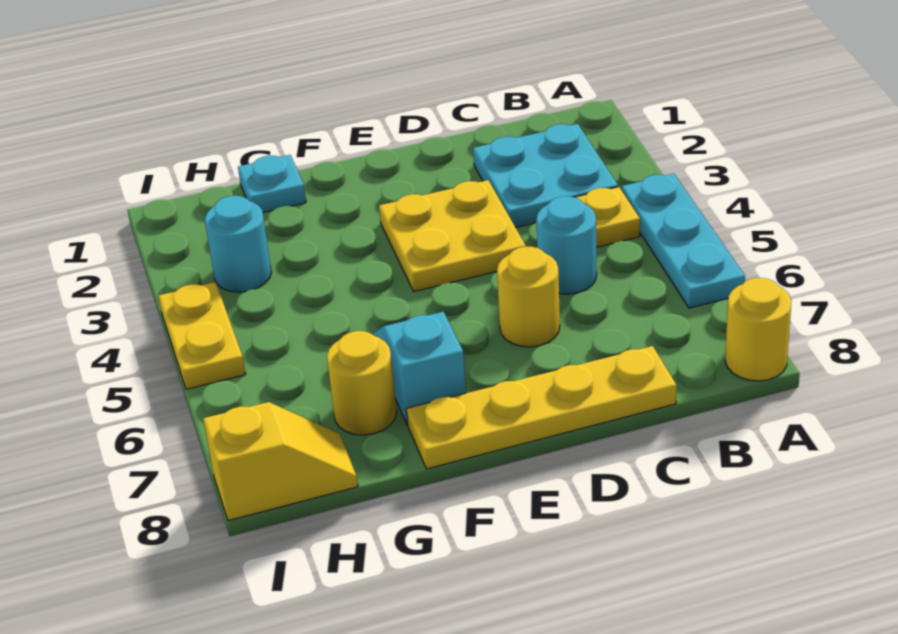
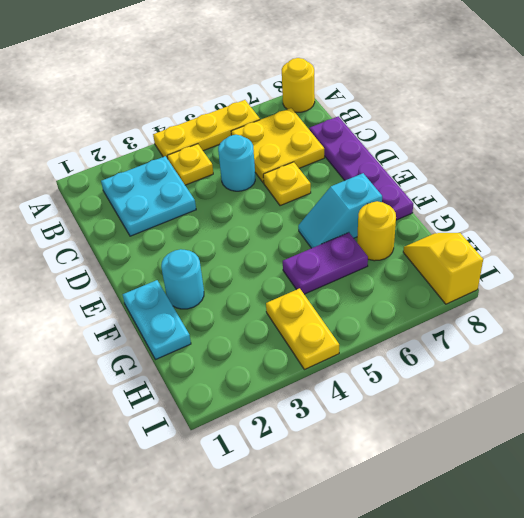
cyan 1x3 plate [622,174,745,308] -> yellow 1x3 plate [153,100,260,159]
yellow 1x4 plate [406,346,677,469] -> purple 1x4 plate [309,116,413,220]
yellow 2x2 plate [379,180,526,291] -> yellow 2x2 plate moved to [231,108,324,183]
yellow 1x1 round brick [497,246,560,347] -> yellow 1x1 plate [263,162,311,206]
cyan 1x1 plate [238,155,306,213] -> cyan 1x2 plate [123,280,191,360]
none -> purple 1x2 plate [283,233,368,294]
cyan 1x1 round brick [205,196,271,292] -> cyan 1x1 round brick moved to [161,249,204,309]
yellow 1x2 plate [159,282,245,389] -> yellow 1x2 plate turned to [266,288,339,370]

